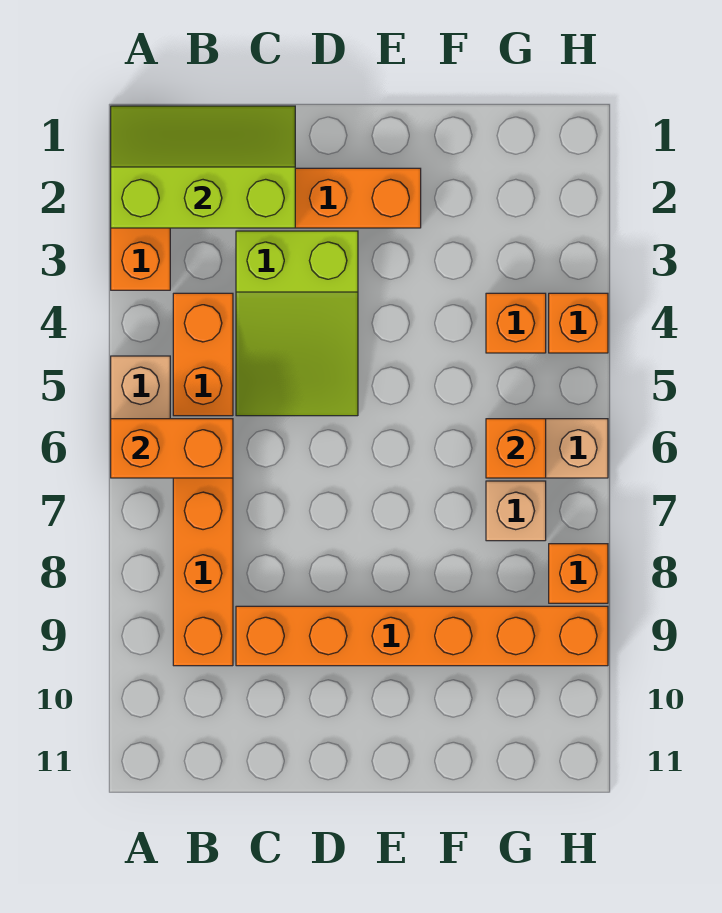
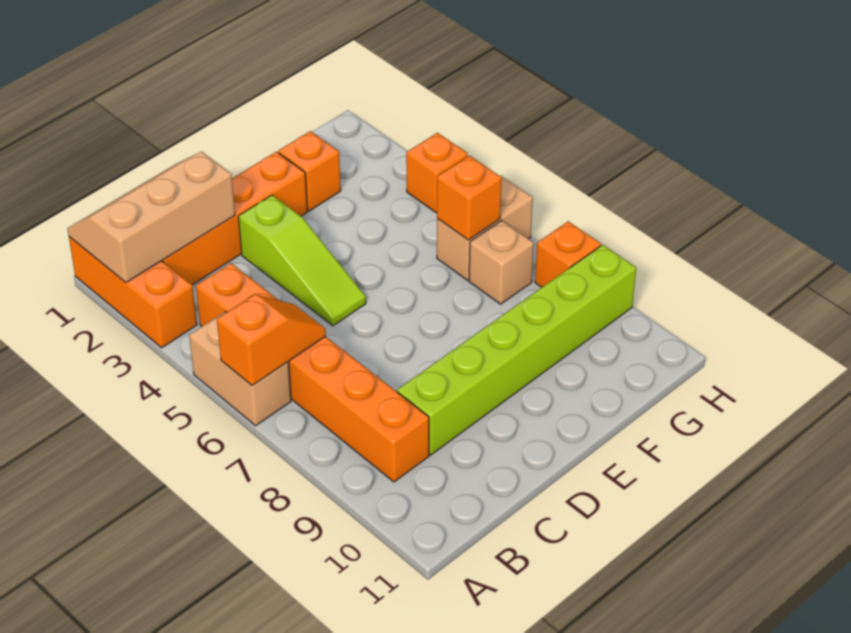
lime 2x3 slope [111,106,295,228] -> tan 2x3 slope [67,152,235,282]
orange 1x2 brick [111,419,233,478] -> orange 1x2 slope [217,294,326,385]
lime 2x3 slope [236,231,358,416] -> lime 1x3 slope [238,195,366,326]
orange 1x6 brick [236,606,608,666] -> lime 1x6 brick [397,245,636,455]
orange 1x1 brick [486,293,546,353] -> orange 1x1 brick moved to [278,131,341,211]

